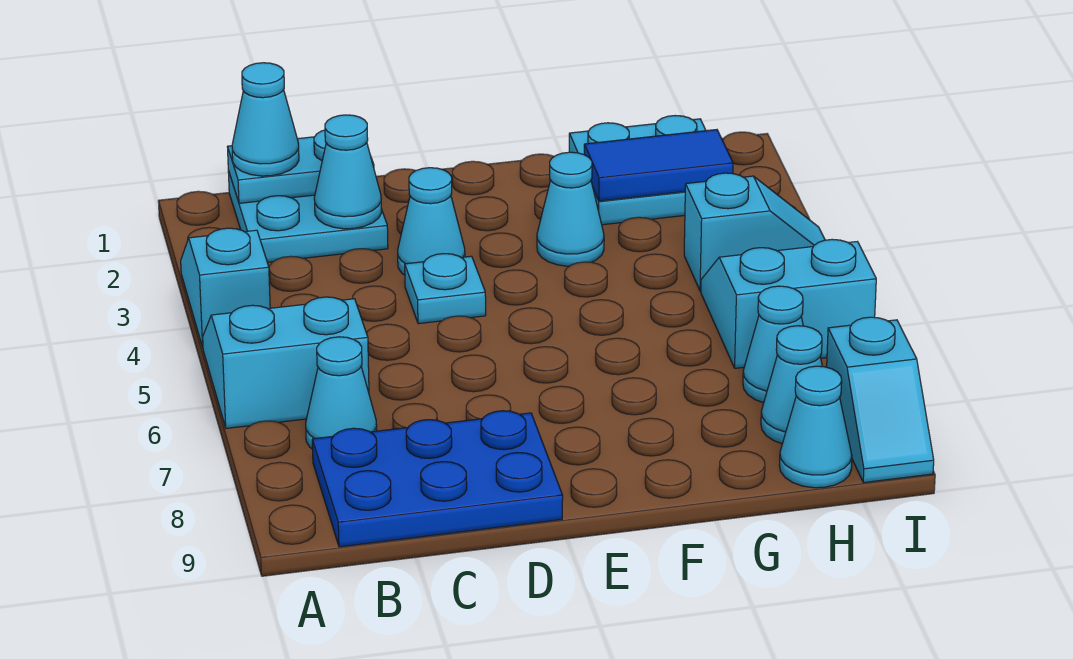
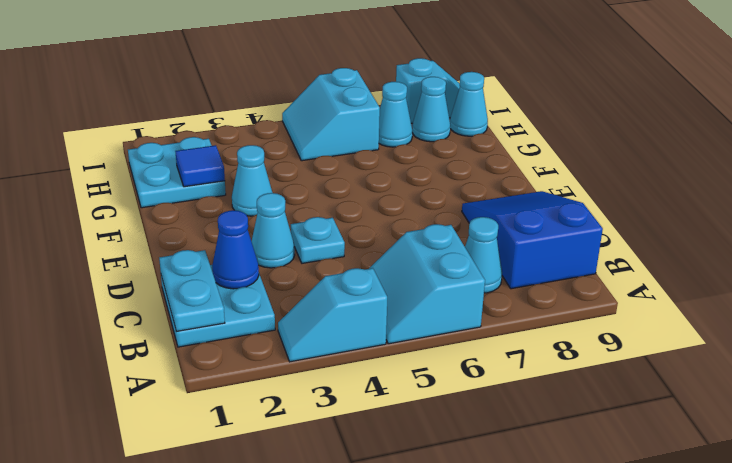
cyan 1x1 cone [232,63,299,176] -> none
blue 2x3 plate [312,411,563,547] -> blue 2x3 slope [462,191,603,289]
cyan 1x1 cone [314,115,382,229] -> blue 1x1 cone [212,210,259,289]
blue 1x2 tile [584,130,733,201] -> blue 1x1 tile [175,145,225,187]
cyan 1x2 slope [684,173,825,291] -> none

